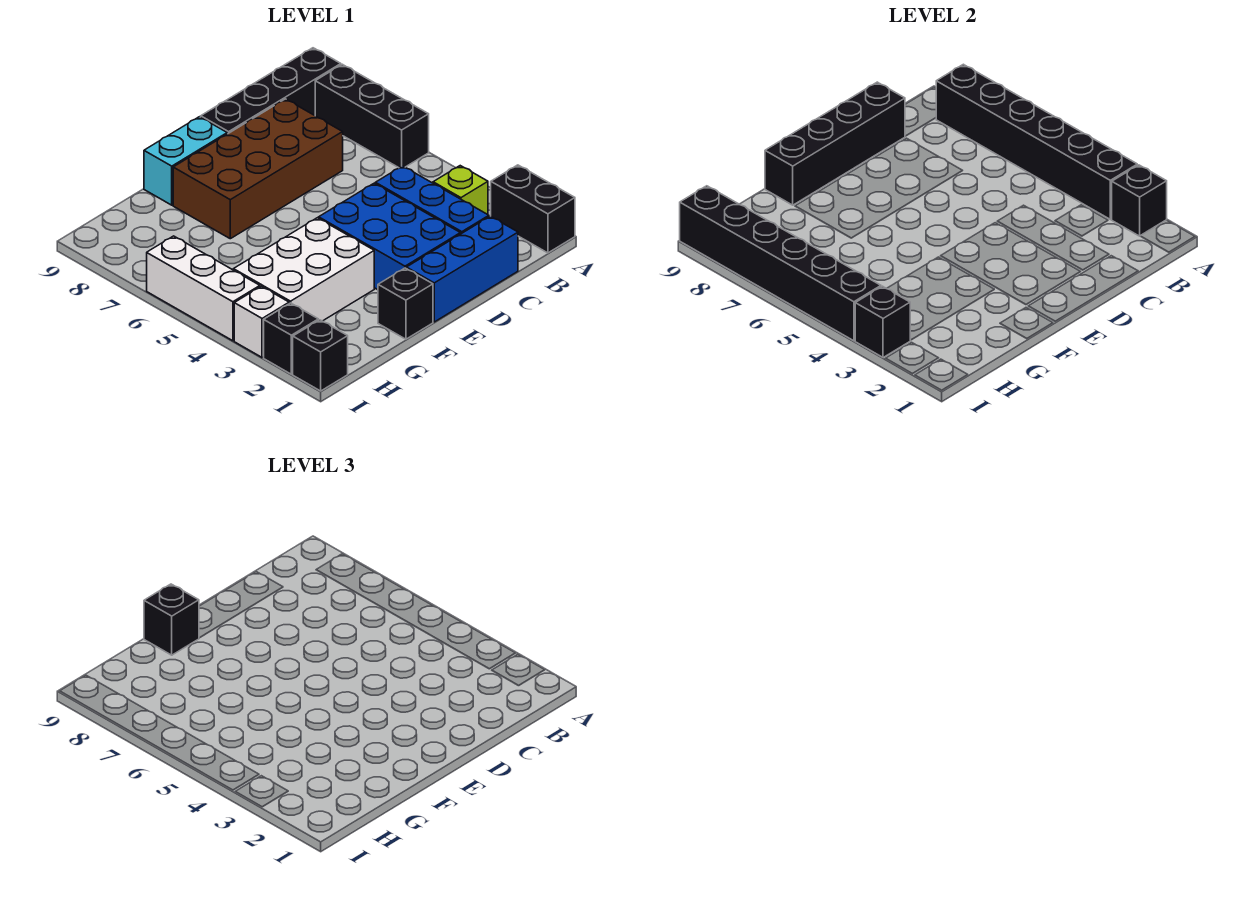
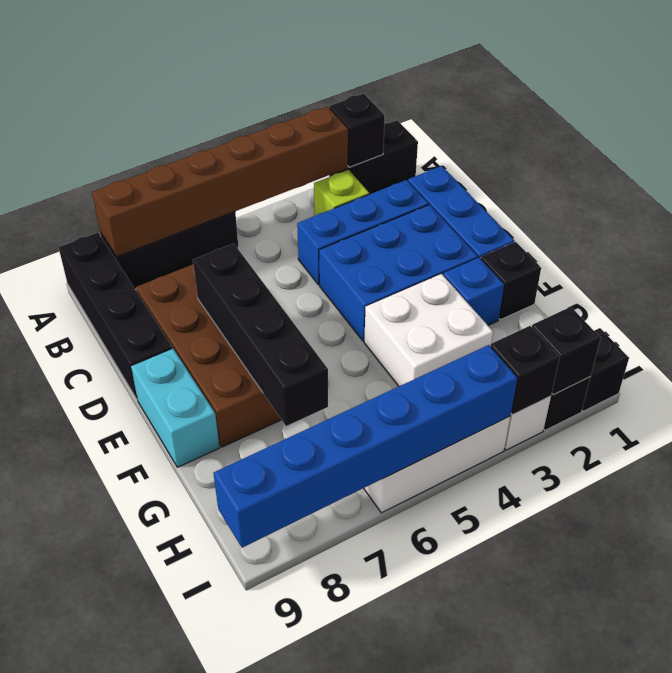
black 1x6 brick [936,64,1137,219] -> brown 1x6 brick [92,107,348,257]
black 1x4 brick [765,82,905,205] -> black 1x4 brick moved to [193,243,328,426]
none -> blue 1x1 brick [443,258,504,325]
white 2x3 brick [233,218,374,321] -> white 2x2 brick [364,274,493,386]
black 1x1 brick [144,584,199,655] -> black 1x1 brick moved to [532,307,601,395]
black 1x6 brick [680,186,881,341] -> blue 1x6 brick [213,345,517,548]

